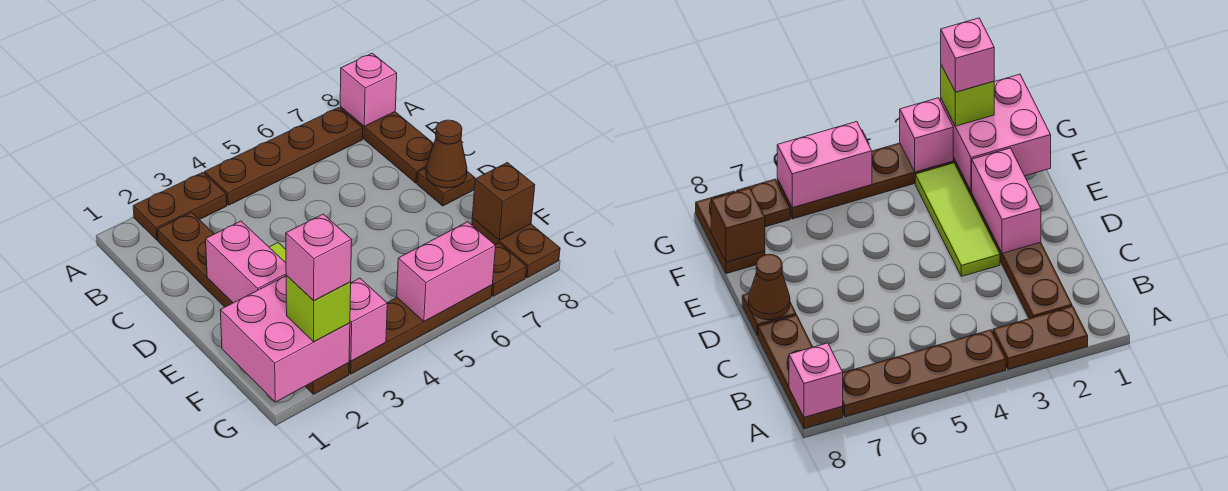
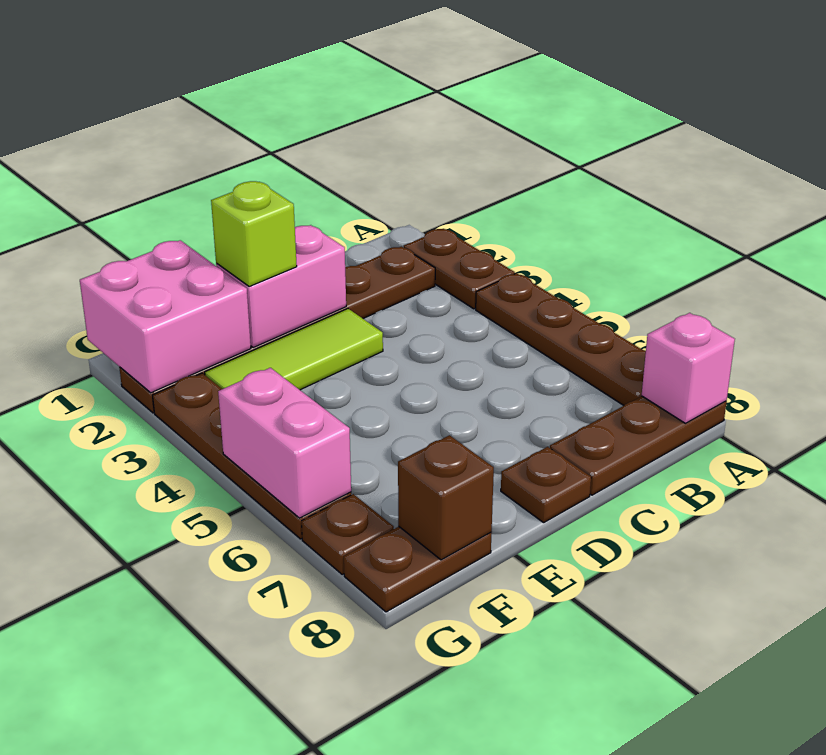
brown 1x1 cone [426,120,467,188] -> none
lime 1x1 brick [286,276,351,342] -> lime 1x1 brick moved to [211,181,297,287]
pink 1x1 brick [286,214,352,301] -> none
pink 1x1 brick [349,278,387,361] -> none

